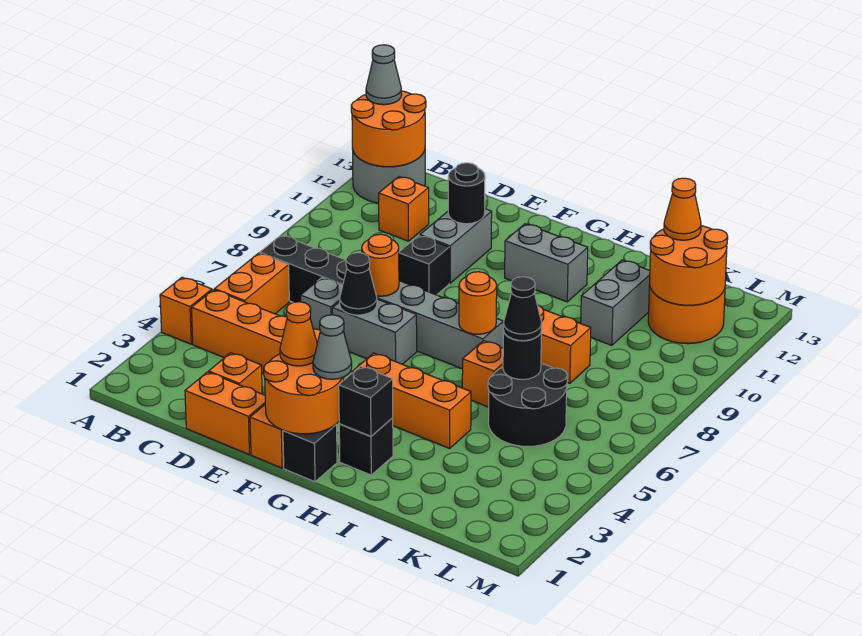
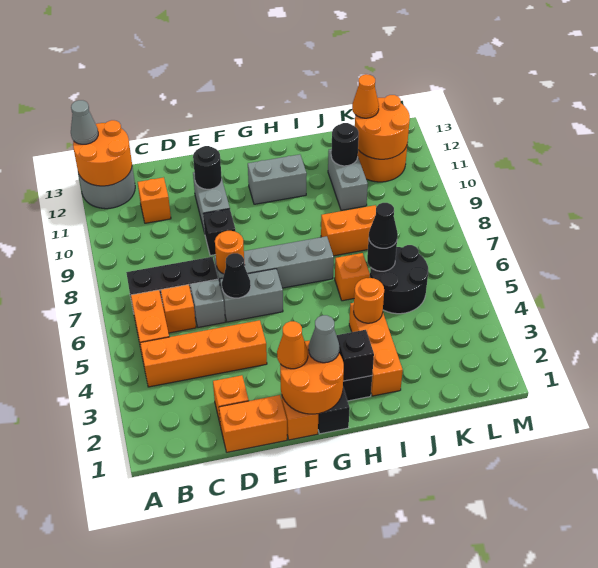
orange 1x1 brick [160,277,212,344] -> orange 1x1 brick moved to [161,284,196,333]
orange 1x3 brick [352,353,471,448] -> orange 1x3 brick turned to [349,303,403,396]
orange 1x1 round brick [459,272,497,334] -> orange 1x1 round brick moved to [354,278,384,323]
none -> black 1x1 round brick [331,123,359,166]

